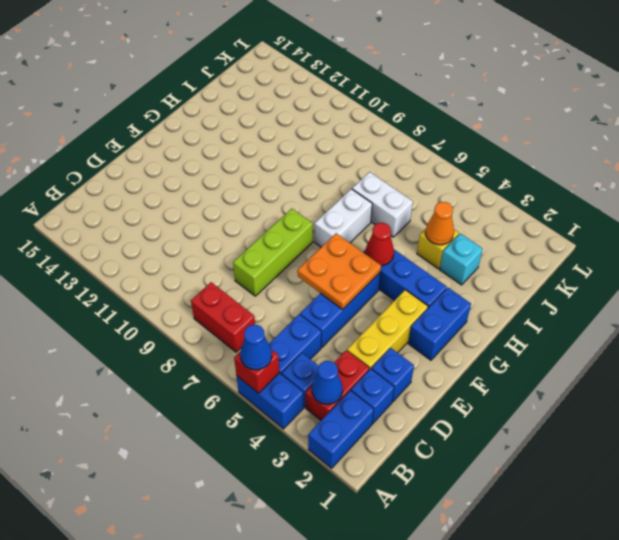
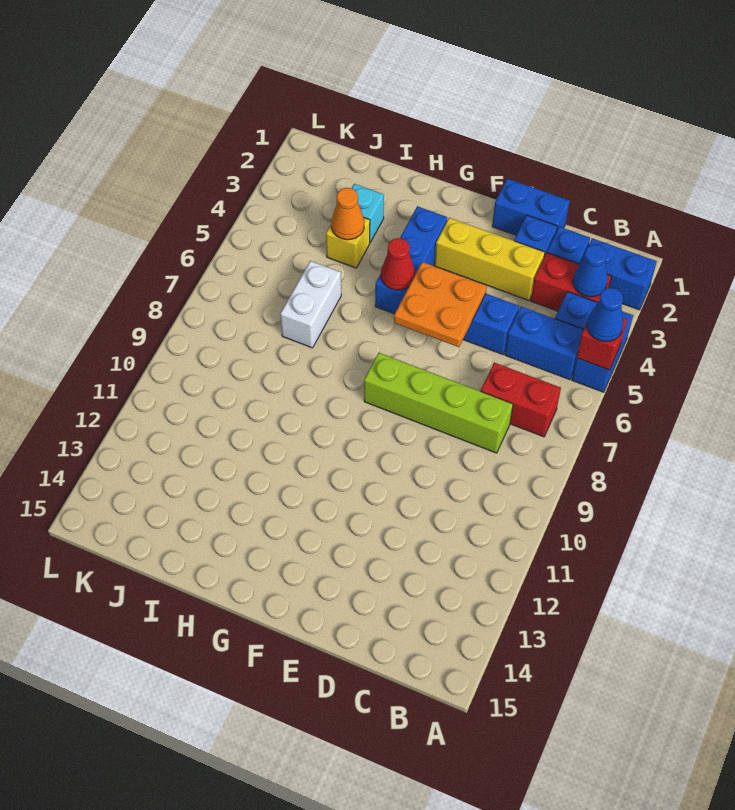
red 1x2 brick [191,282,255,352] -> red 1x2 brick turned to [481,363,561,437]
lime 1x3 brick [233,209,313,296] -> lime 1x4 brick [364,353,513,453]
blue 1x2 brick [408,288,471,360] -> blue 1x2 brick moved to [492,179,570,235]
white 1x2 brick [314,189,372,247] -> none

